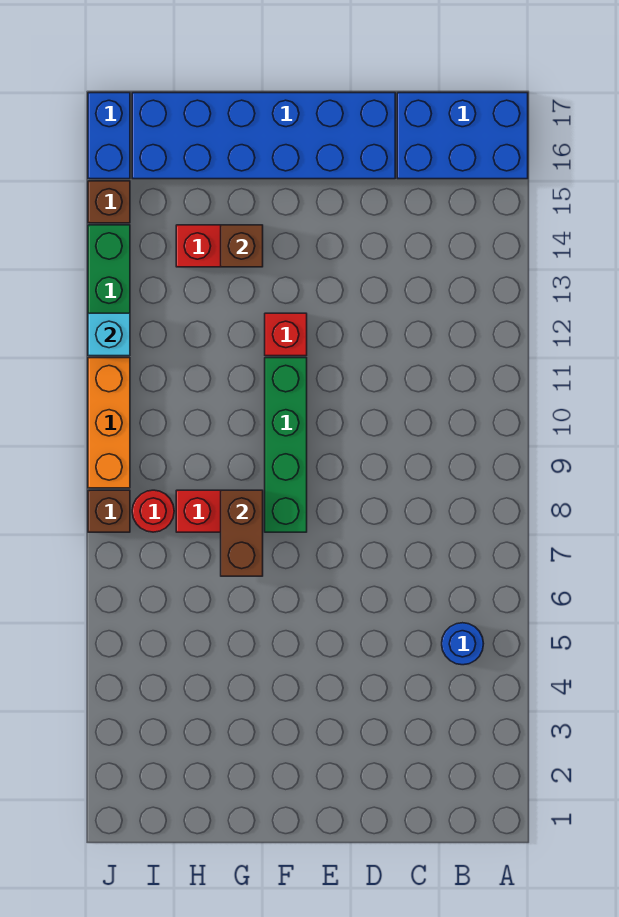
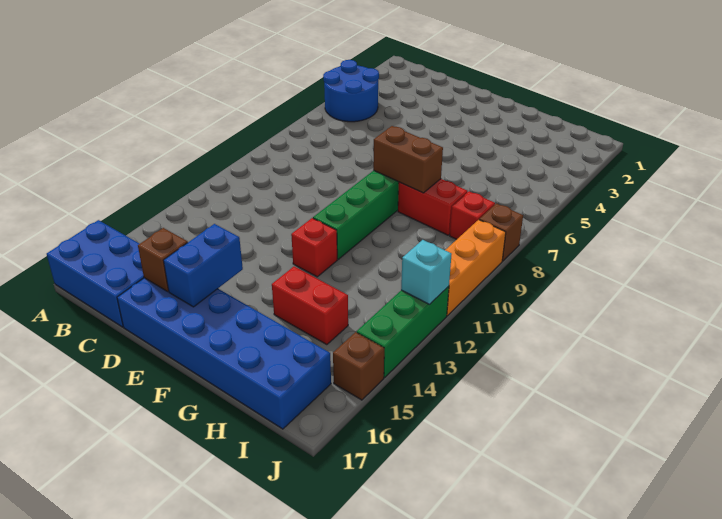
blue 1x1 round brick [442,623,484,665] -> blue 2x2 round brick [323,60,379,122]
brown 1x2 brick [221,490,263,576] -> brown 1x2 brick turned to [373,126,443,193]
brown 1x1 brick [221,225,263,267] -> brown 1x1 brick moved to [138,228,188,291]
red 1x1 round brick [132,490,174,532] -> red 1x1 brick [450,191,495,239]
blue 1x2 brick [88,93,130,179] -> blue 1x2 brick moved to [163,224,243,307]

